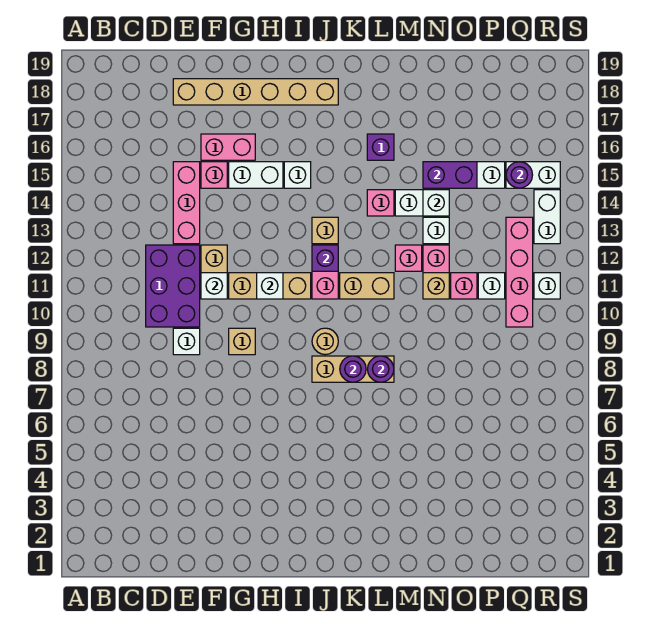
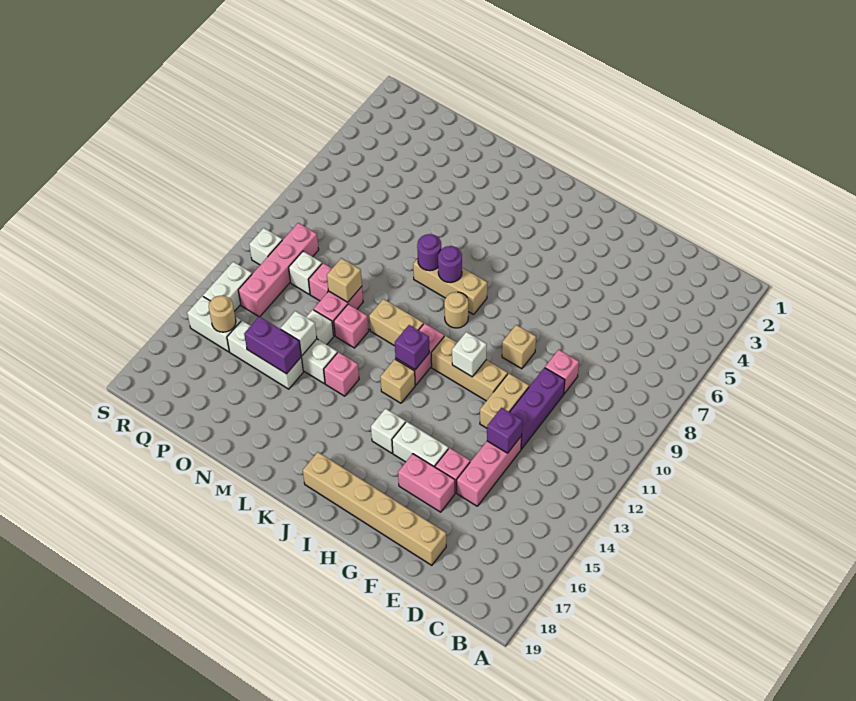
purple 2x3 brick [146,245,200,327] -> purple 1x3 brick [510,368,565,449]
white 1x1 brick [173,328,200,355] -> pink 1x1 brick [545,350,579,394]
white 1x1 brick [201,273,227,299] -> none
purple 1x1 brick [367,134,394,160] -> purple 1x1 brick moved to [487,408,522,453]
purple 1x1 round brick [506,162,532,188] -> tan 1x1 round brick [209,296,236,332]

